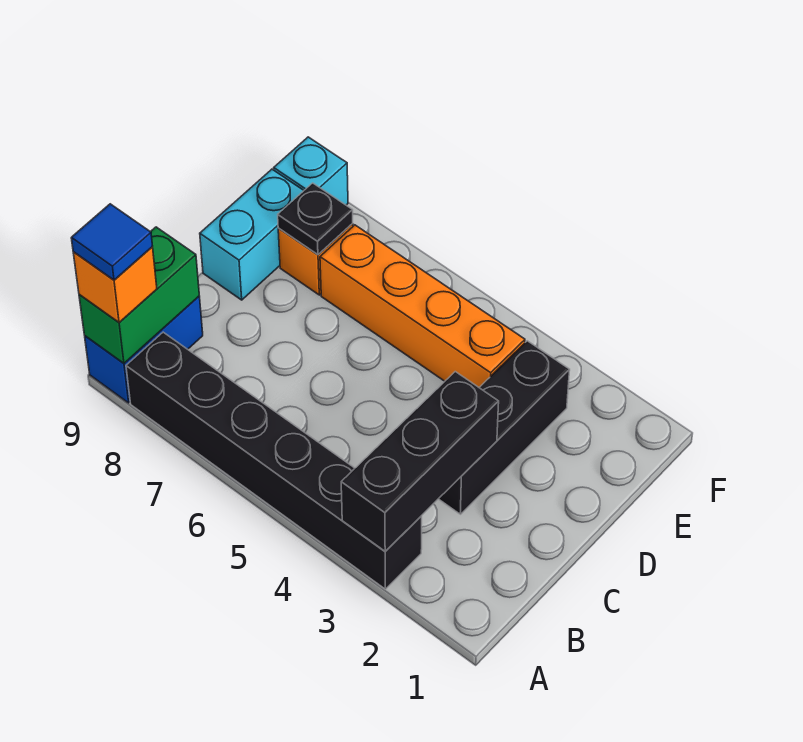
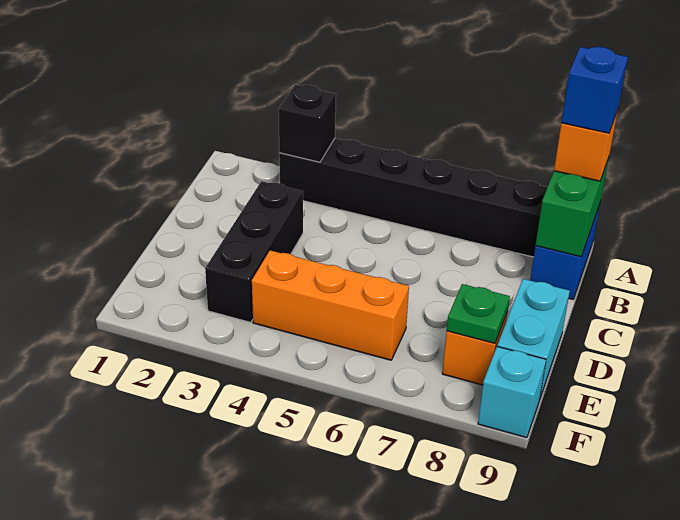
black 1x3 brick [341,372,499,551] -> black 1x1 brick [279,85,336,162]
blue 1x1 tile [71,204,152,280] -> blue 1x1 brick [561,47,628,133]
orange 1x4 brick [320,225,525,387] -> orange 1x3 brick [252,250,409,360]
black 1x1 plate [278,183,353,255] -> green 1x1 plate [447,284,510,343]

